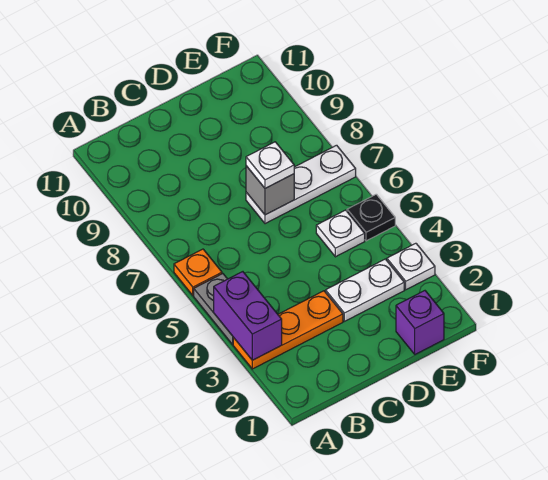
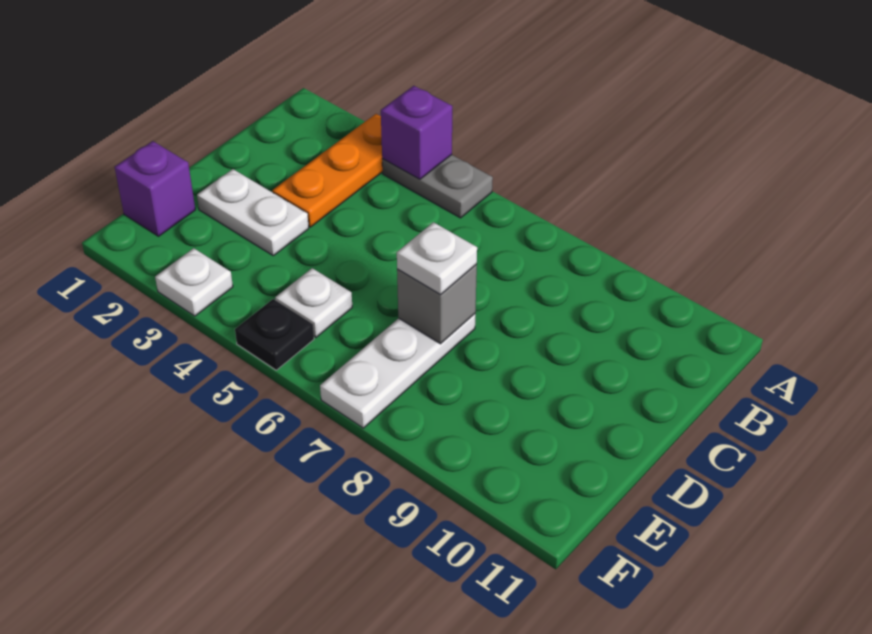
purple 1x2 brick [214,272,282,360] -> purple 1x1 brick [381,86,452,179]
orange 1x1 plate [174,249,222,295] -> none
white 1x2 plate [326,259,404,321] -> white 1x2 plate turned to [197,169,309,256]

